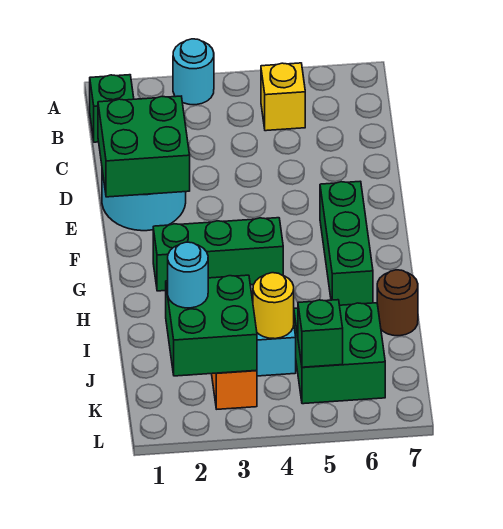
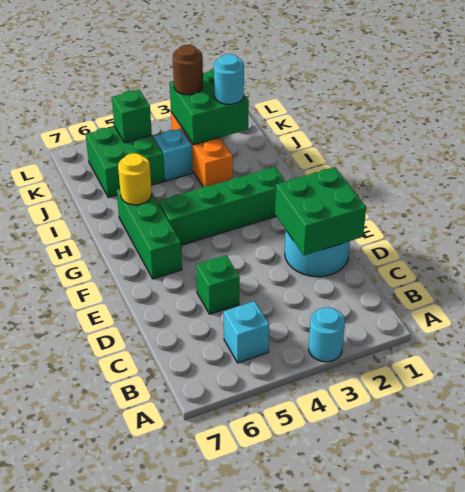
green 1x1 brick [90,75,134,142] -> green 1x1 brick moved to [196,255,240,314]
yellow 1x1 brick [261,63,305,131] -> cyan 1x1 brick [224,301,269,363]
green 1x3 brick [153,218,283,291] -> green 1x4 brick [158,167,285,245]
brown 1x1 round brick [377,270,418,336] -> brown 1x1 round brick moved to [173,45,203,95]
yellow 1x1 round brick [253,273,294,339] -> yellow 1x1 round brick moved to [118,153,152,205]

